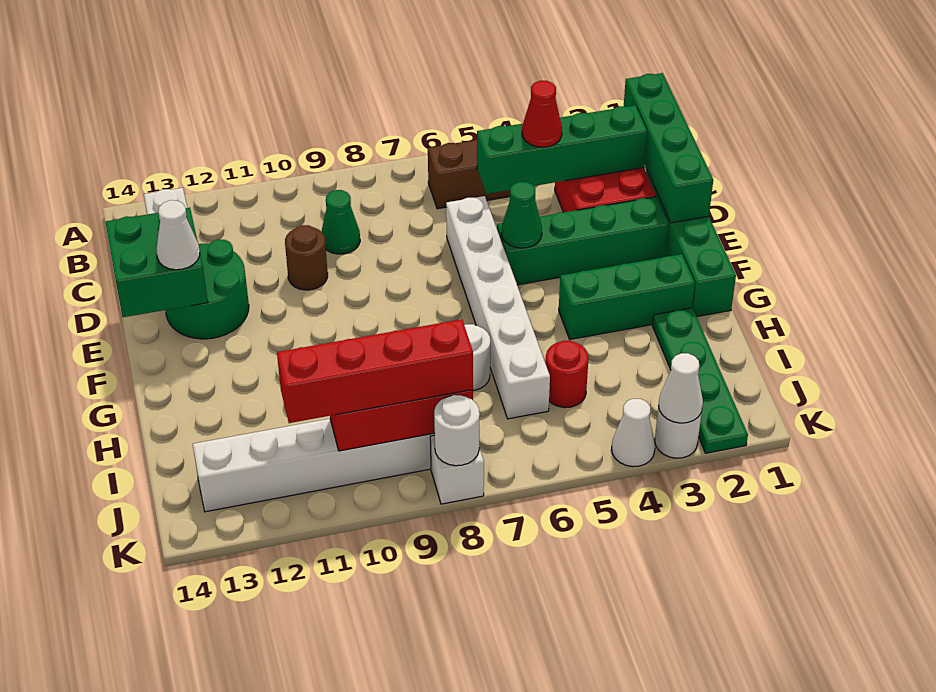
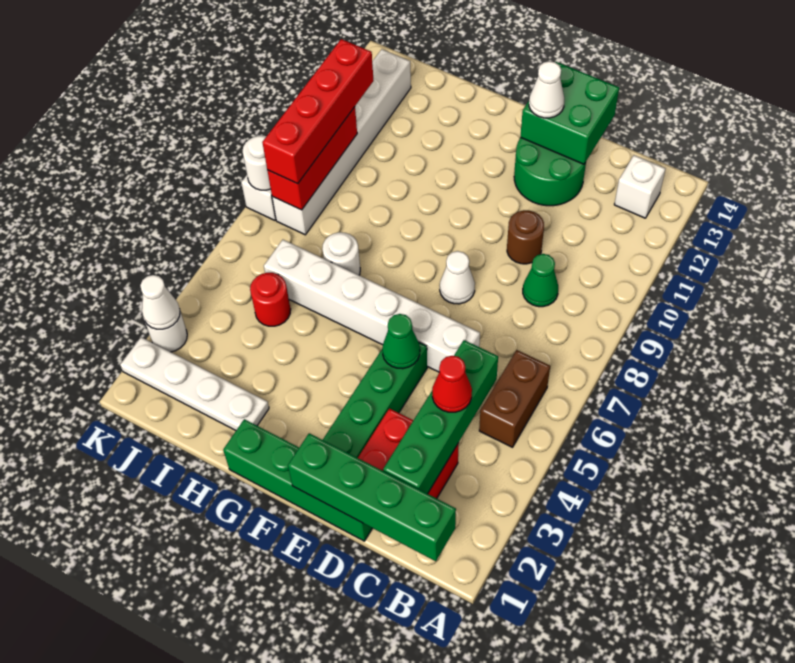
green 1x3 brick [559,254,695,339] -> none
green 1x4 plate [653,308,748,453] -> white 1x4 plate [120,337,269,430]
white 1x1 cone [612,399,655,467] -> white 1x1 cone moved to [440,251,475,304]

